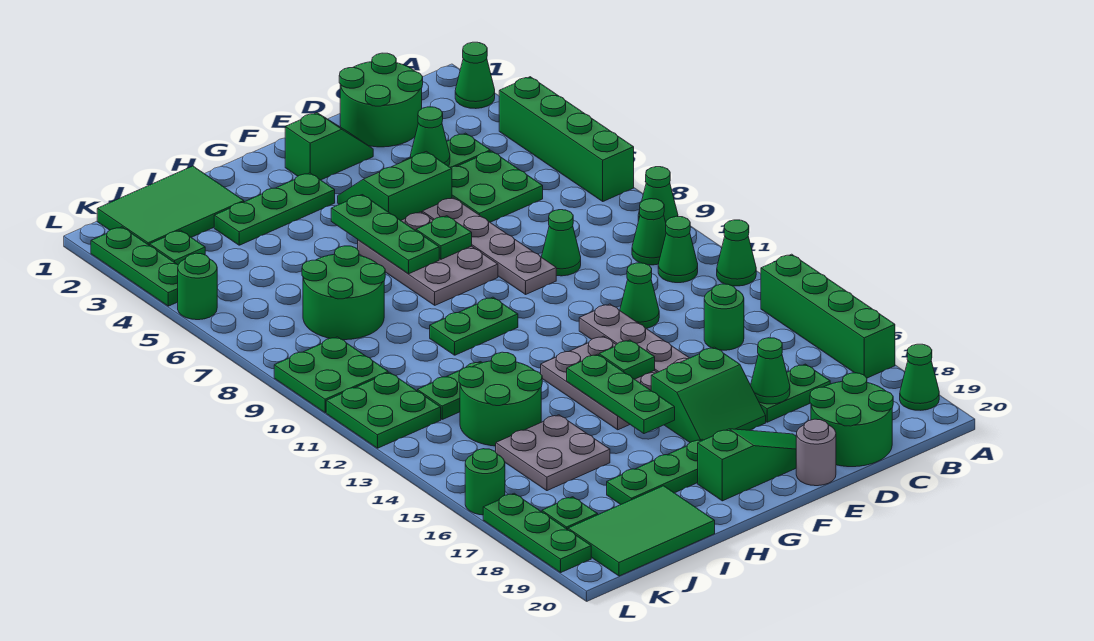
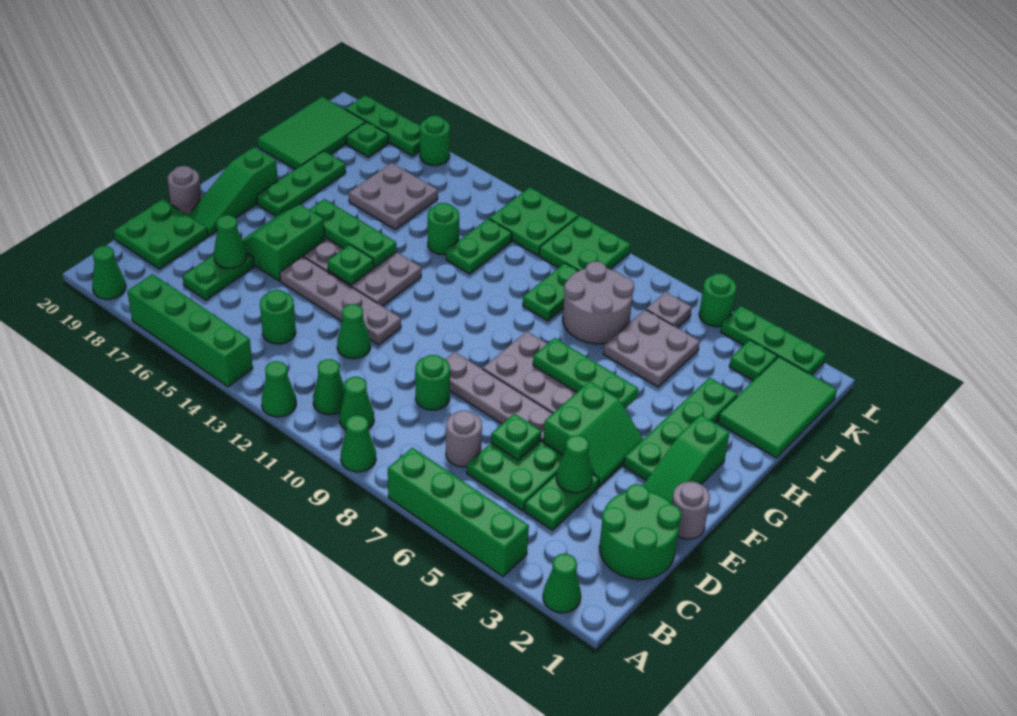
none -> grey 1x1 round brick [446,411,482,467]
green 2x2 round brick [810,373,893,467] -> green 2x2 plate [114,199,208,269]
green 1x1 cone [542,210,581,276] -> green 1x1 round brick [415,355,450,410]
none -> grey 1x1 round brick [672,482,710,539]
green 1x2 slope [285,113,373,180] -> green 1x3 slope [643,415,730,504]
green 1x1 plate [416,216,472,259] -> green 1x1 plate moved to [491,414,542,460]
green 1x3 plate [214,173,335,245] -> green 1x4 plate [624,378,738,481]
green 1x2 plate [430,297,518,355] -> green 1x2 plate moved to [523,263,578,321]
none -> grey 2x2 plate [604,310,700,387]
green 2x2 round brick [302,246,385,340] -> grey 2x2 round brick [563,261,634,344]
green 2x2 round brick [459,352,542,446] -> green 1x1 round brick [428,203,459,255]
none -> grey 1x1 plate [646,292,692,328]

